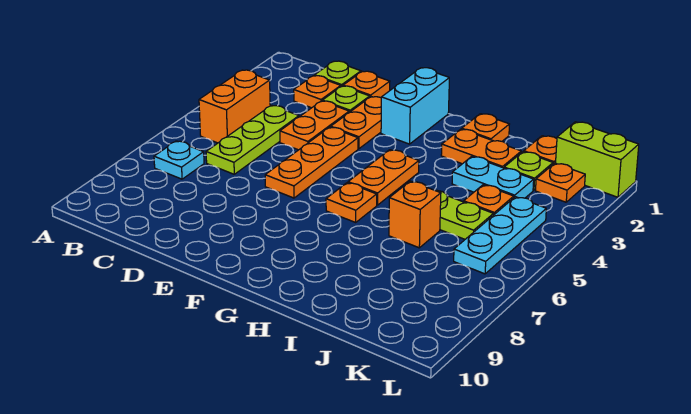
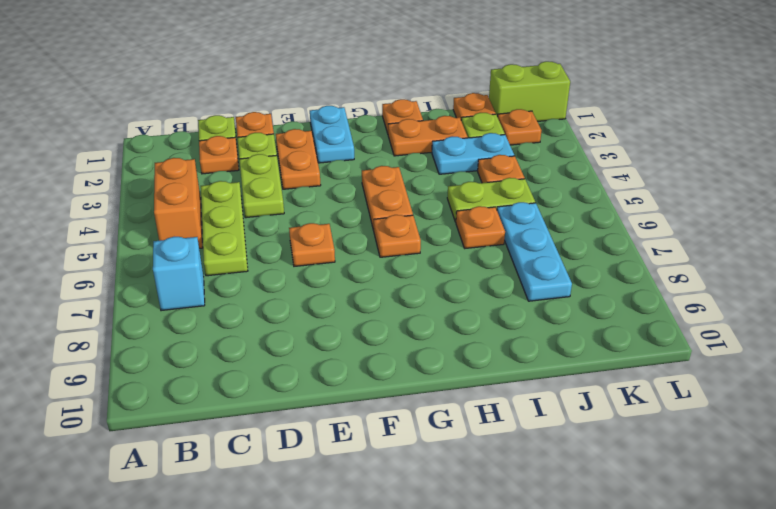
cyan 1x1 plate [154,141,204,179] -> cyan 1x1 brick [153,237,205,311]
orange 1x2 plate [280,101,349,150] -> lime 1x2 plate [240,154,284,218]
orange 1x3 plate [265,127,358,198] -> orange 1x1 plate [289,223,335,266]
cyan 1x2 brick [381,68,449,144] -> cyan 1x2 plate [310,106,354,163]
orange 1x1 brick [389,181,441,248] -> orange 1x1 plate [456,206,505,248]
cyan 1x3 plate [454,197,546,274] -> cyan 1x3 plate moved to [497,202,572,301]

